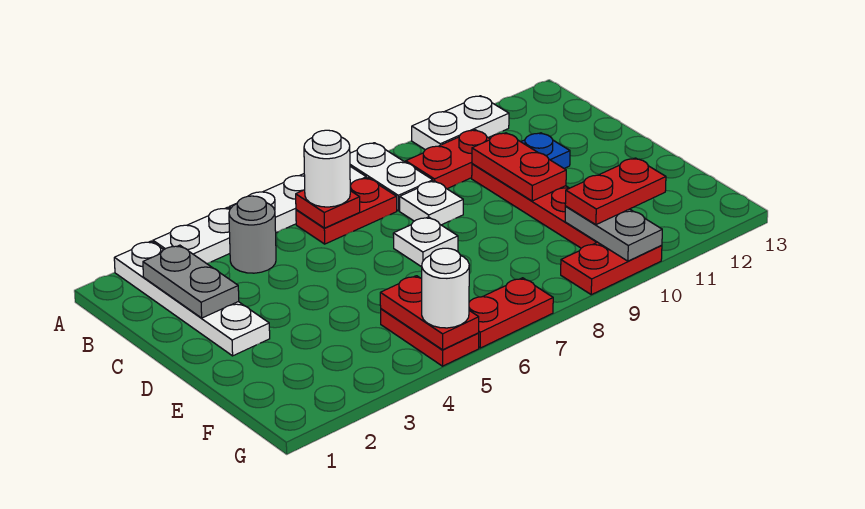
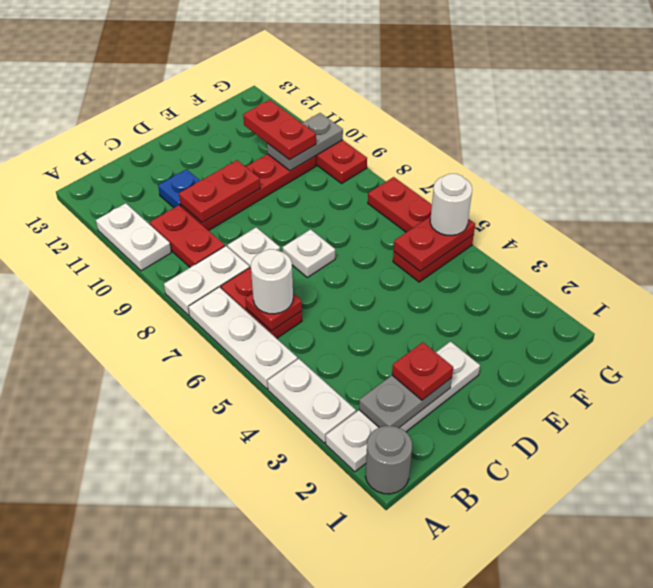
grey 1x1 round brick [229,196,276,273] -> grey 1x1 round brick moved to [365,426,412,494]
none -> red 1x1 plate [392,342,453,400]

